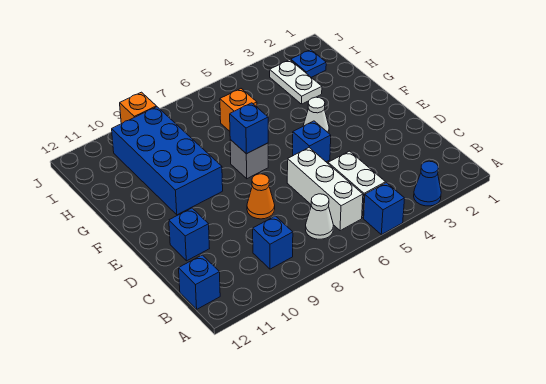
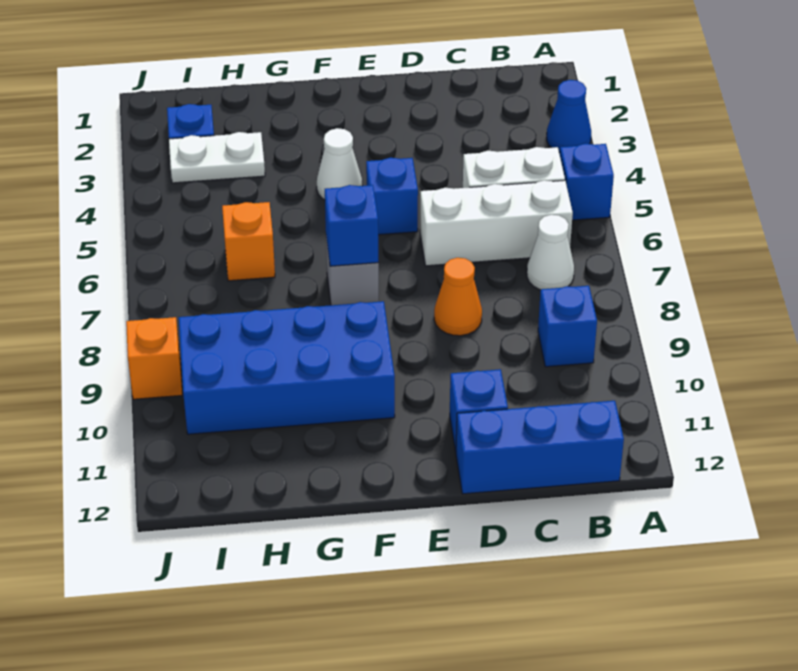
blue 1x1 brick [179,255,220,309] -> blue 1x3 brick [456,401,624,494]

